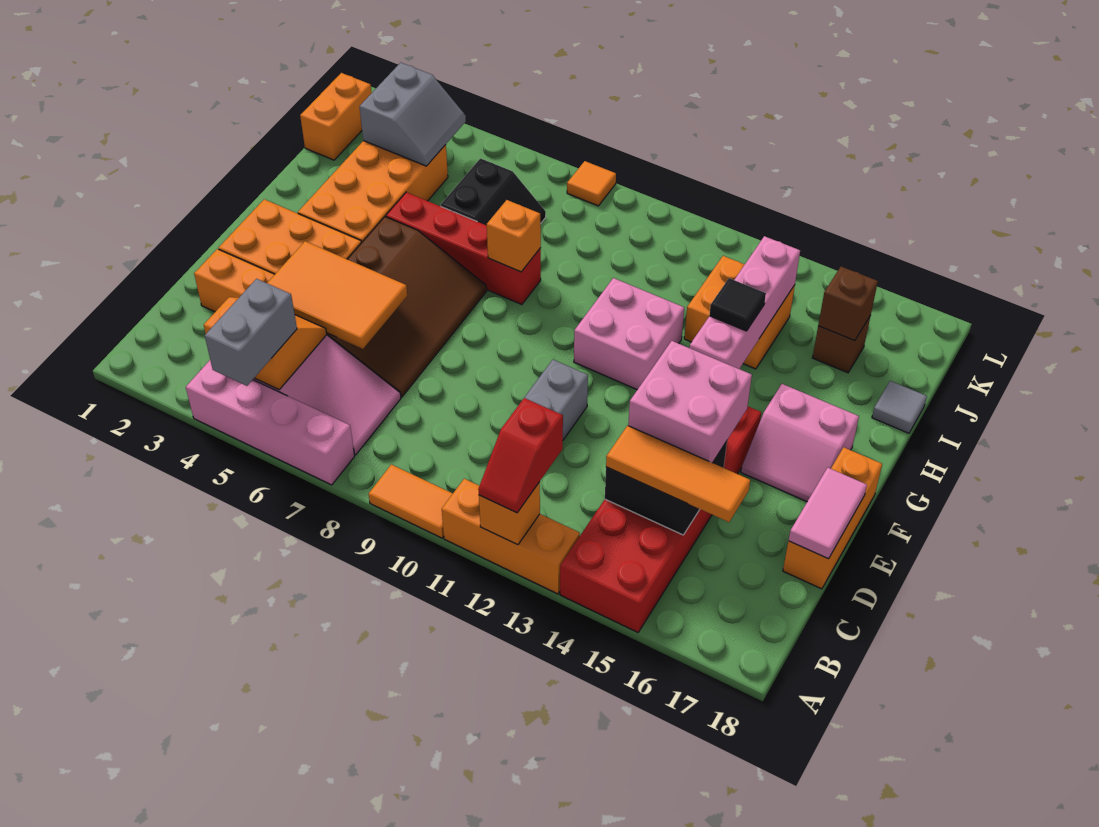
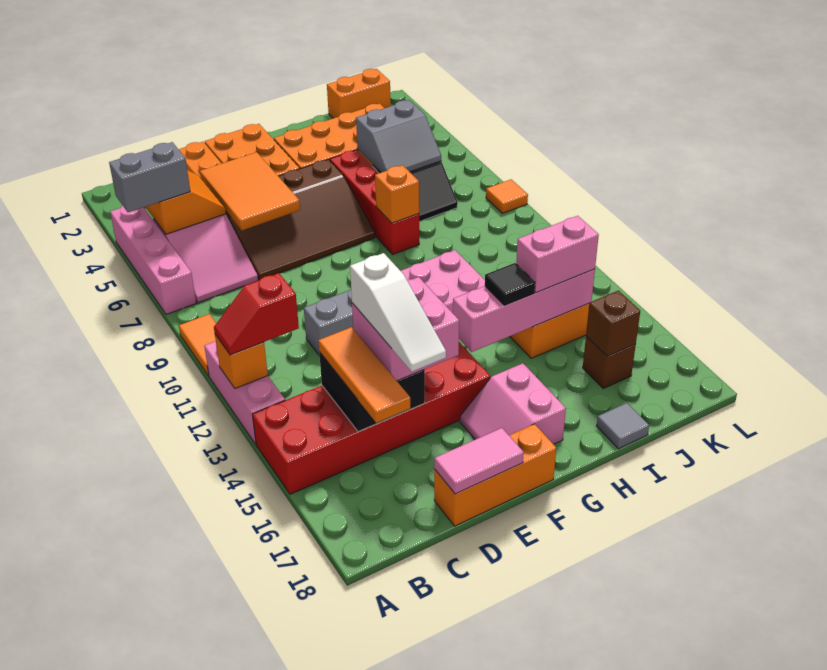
orange 1x3 brick [442,479,580,594] -> pink 1x3 brick [204,341,285,444]
none -> white 1x3 slope [350,253,446,372]
none -> pink 1x2 brick [516,216,599,293]
grey 2x2 slope [359,63,466,166] -> grey 2x2 slope moved to [356,100,441,173]

